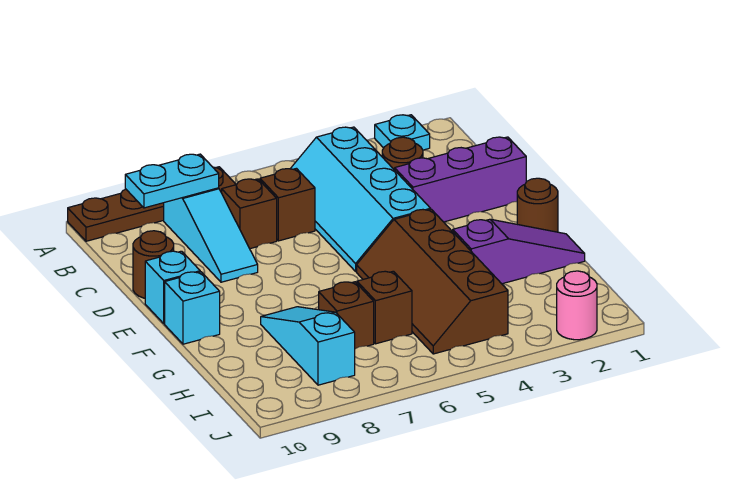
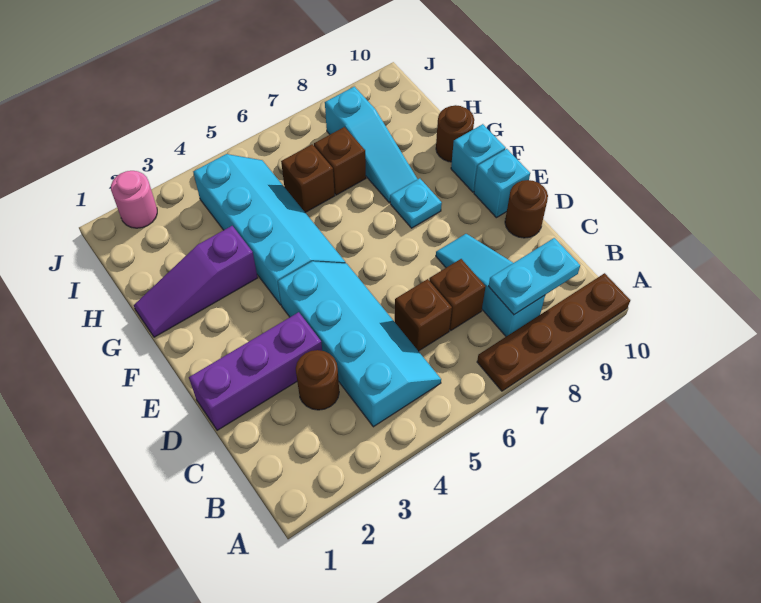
cyan 1x1 plate [375,115,430,150] -> cyan 1x1 plate moved to [390,178,442,228]
brown 1x1 round brick [517,178,558,232] -> brown 1x1 round brick moved to [436,105,474,162]
brown 2x4 slope [357,209,508,354] -> cyan 2x4 slope [193,154,346,305]

